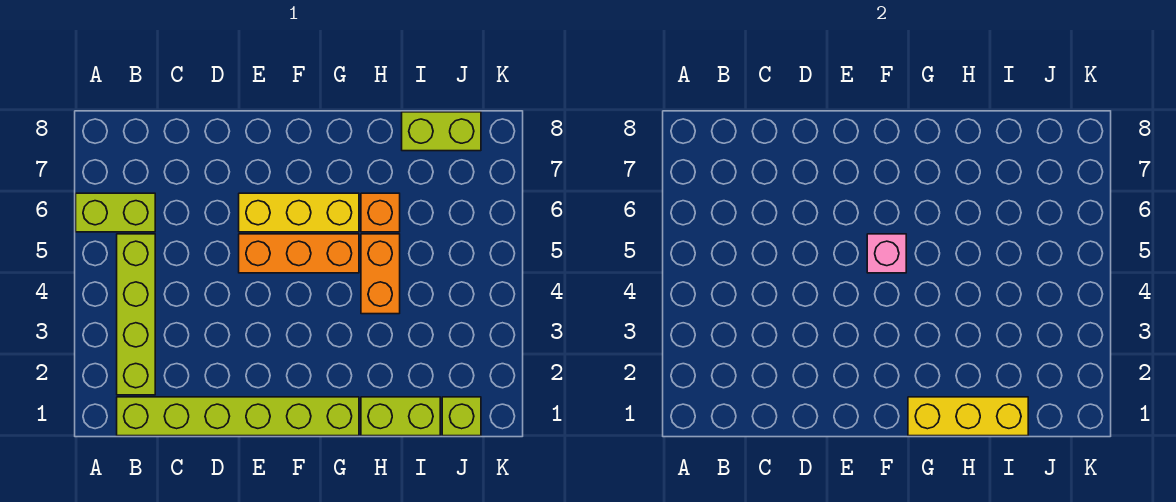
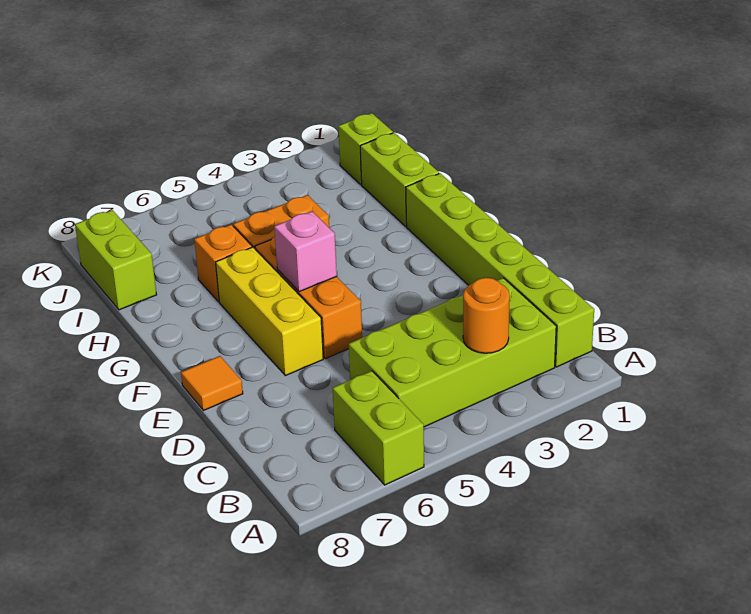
lime 1x4 brick [117,234,155,395] -> lime 2x4 brick [349,278,556,427]
none -> orange 1x1 round brick [463,278,510,353]
none -> orange 1x1 tile [181,356,243,411]
yellow 1x3 brick [908,397,1028,436] -> none

